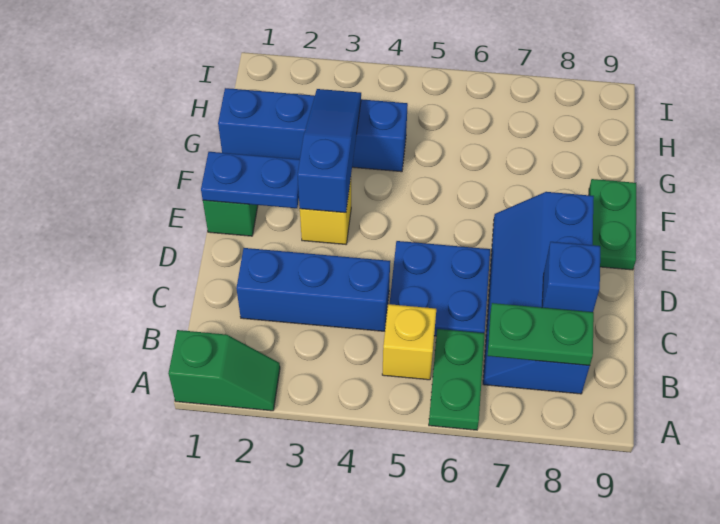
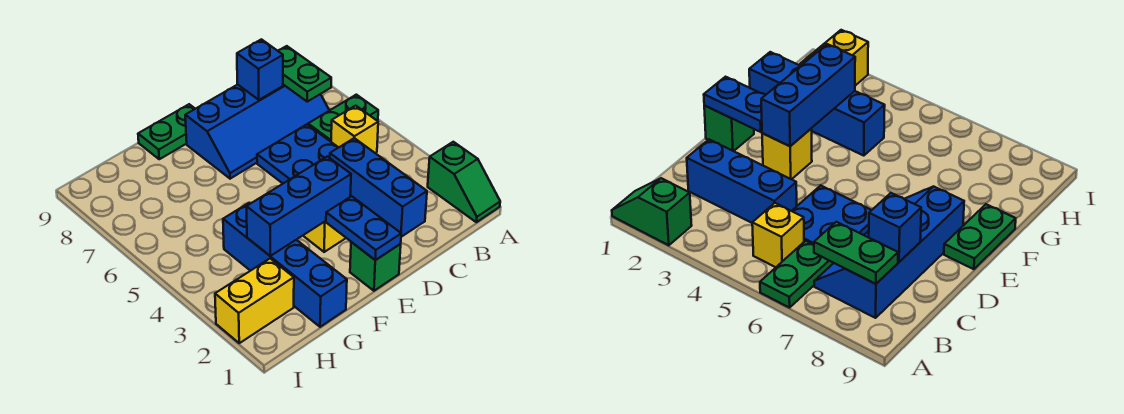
green 1x2 slope [168,330,280,411] -> green 1x2 slope turned to [428,142,500,222]
blue 1x3 slope [298,89,361,213] -> blue 1x3 brick [247,156,351,256]
none -> yellow 1x2 brick [215,259,294,343]

